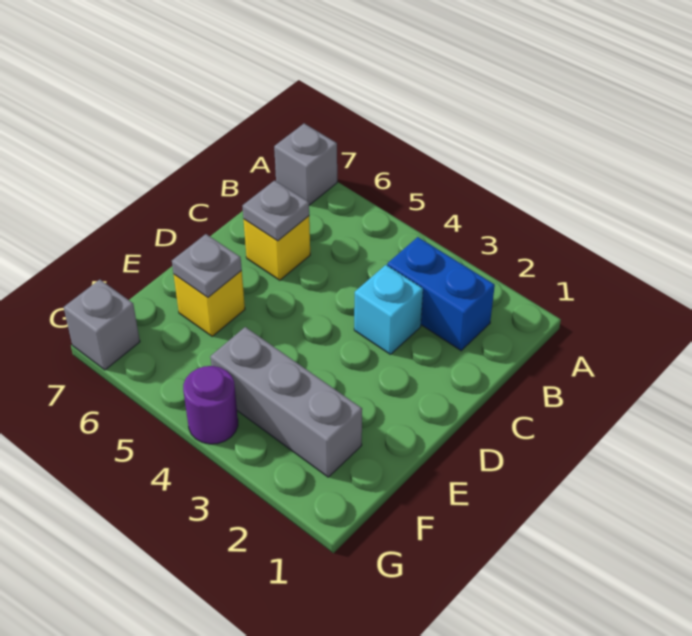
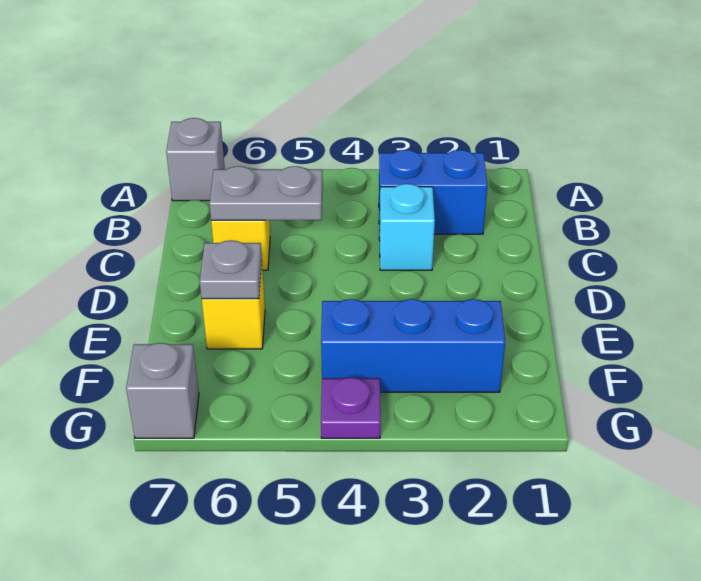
grey 1x1 plate [243,181,309,241] -> grey 1x2 plate [209,166,323,220]
grey 1x3 brick [210,327,362,477] -> blue 1x3 brick [321,299,505,392]
purple 1x1 round brick [183,366,238,444] -> purple 1x1 plate [321,378,381,438]

